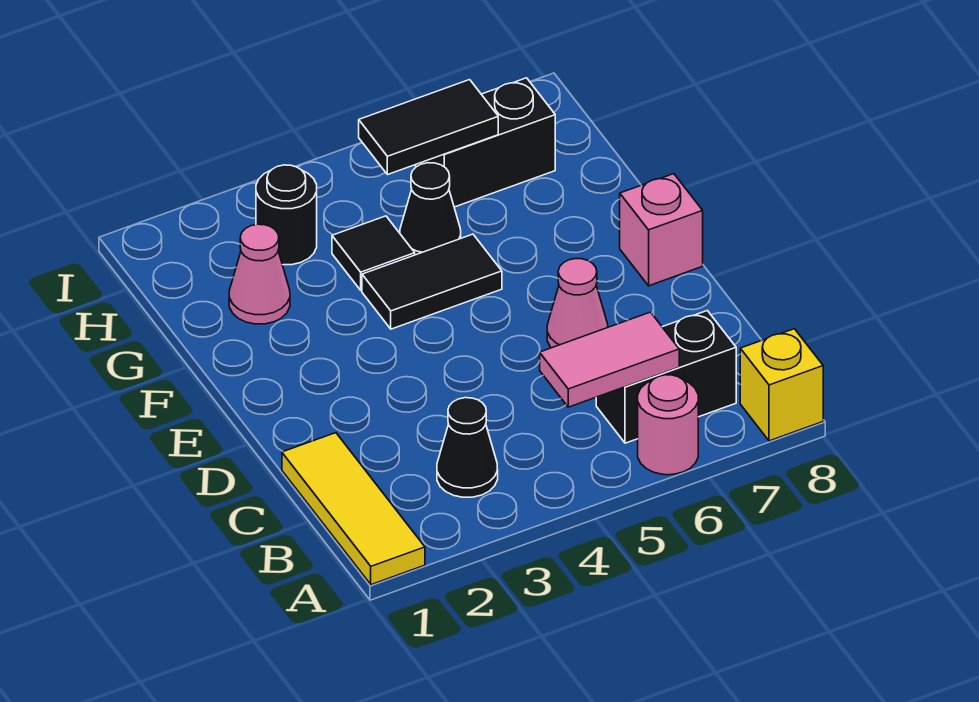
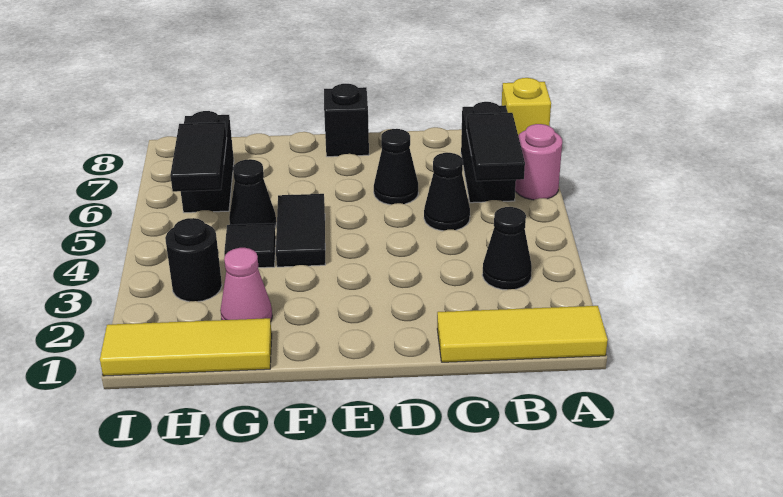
pink 1x2 tile [540,312,679,407] -> black 1x2 tile [467,113,525,181]
none -> black 1x1 cone [424,153,470,231]
pink 1x1 cone [547,259,608,348] -> black 1x1 cone [374,129,418,205]
pink 1x1 brick [620,174,703,286] -> black 1x1 brick [324,84,369,157]
none -> yellow 1x3 tile [100,318,272,376]

